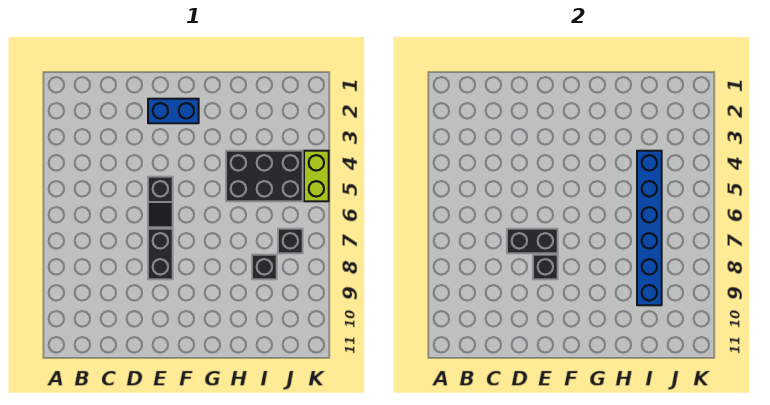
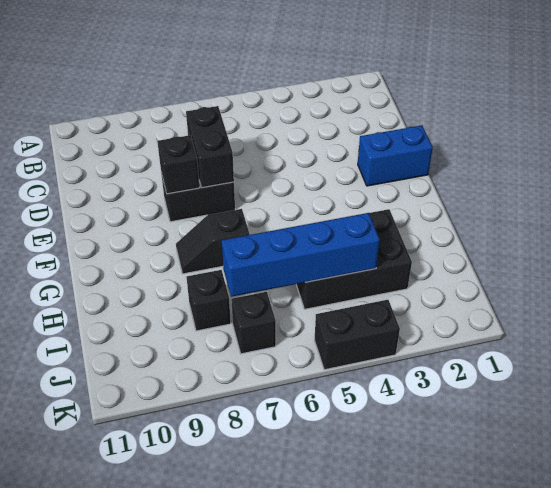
blue 1x2 brick [148,99,199,123] -> blue 1x2 brick turned to [358,125,433,186]
black 1x2 slope [148,177,173,227] -> black 1x2 slope moved to [176,209,250,274]
black 2x3 brick [226,151,303,201] -> black 2x3 brick turned to [296,209,412,309]
blue 1x6 brick [637,151,662,305] -> blue 1x4 brick [222,213,380,297]
lime 1x2 brick [304,151,329,201] -> black 1x2 brick [315,300,400,370]

